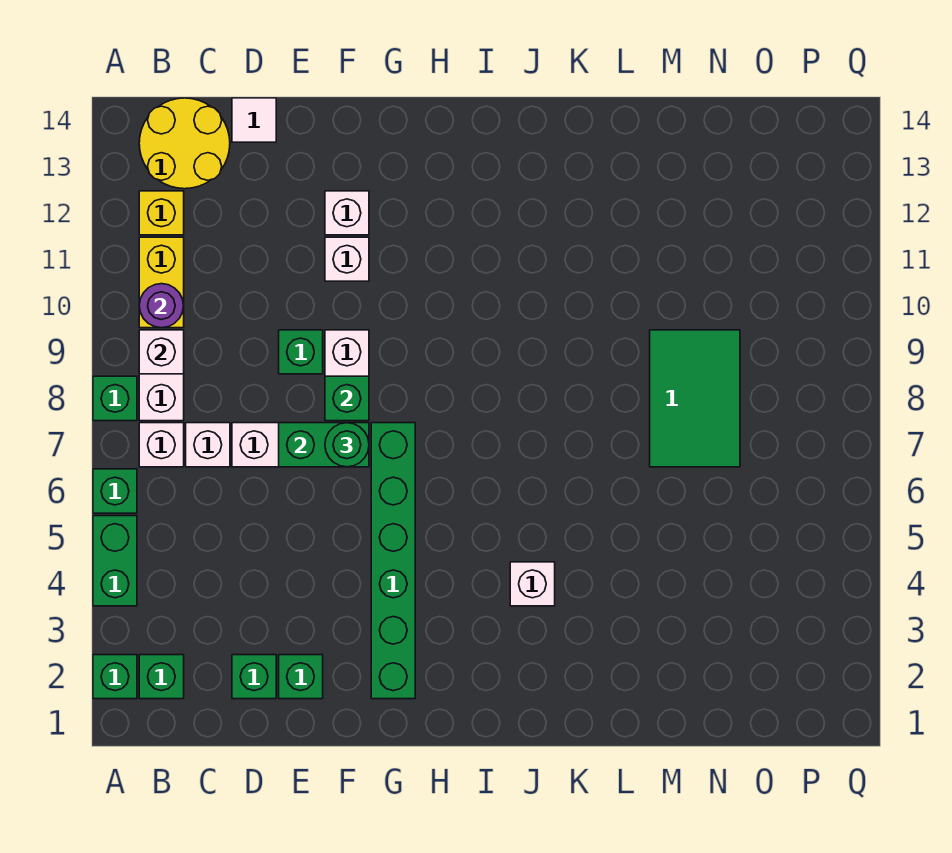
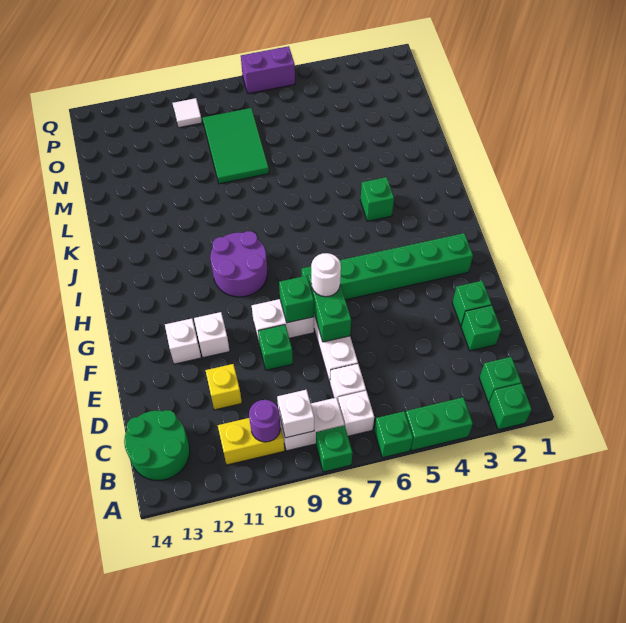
yellow 1x1 brick [139,191,184,235] -> yellow 1x1 brick moved to [205,364,242,410]
yellow 2x2 round brick [139,98,230,189] -> green 2x2 round brick [124,410,190,480]
white 1x1 tile [232,98,276,142] -> white 1x1 tile moved to [173,98,202,128]
green 1x1 round brick [325,423,369,467] -> white 1x1 round brick [311,253,341,297]
none -> purple 2x2 round brick [210,231,268,297]
white 1x1 brick [510,562,555,606] -> green 1x1 brick [360,177,394,221]
green 2x3 tile [650,330,740,467] -> green 2x3 tile turned to [203,108,269,184]
none -> purple 1x2 brick [241,46,295,94]

